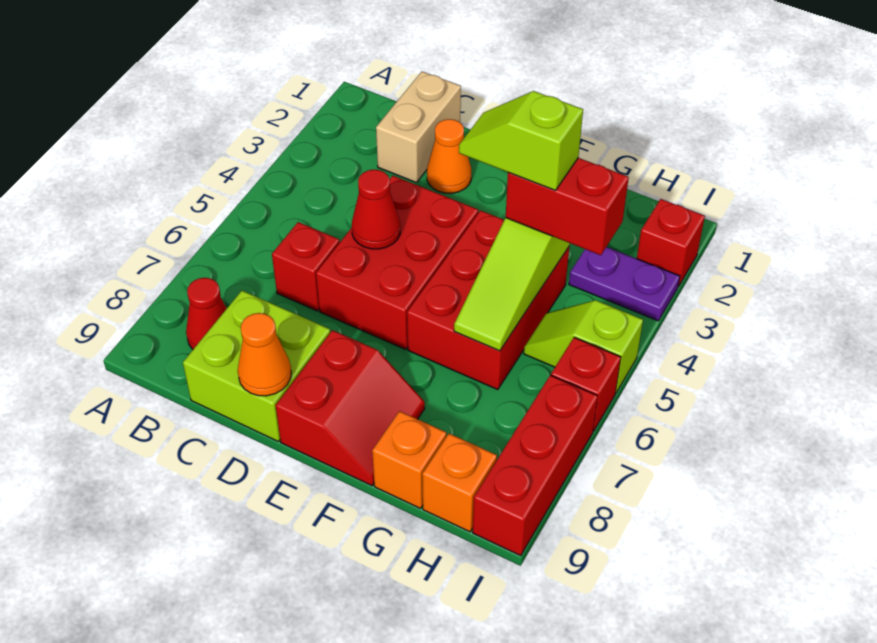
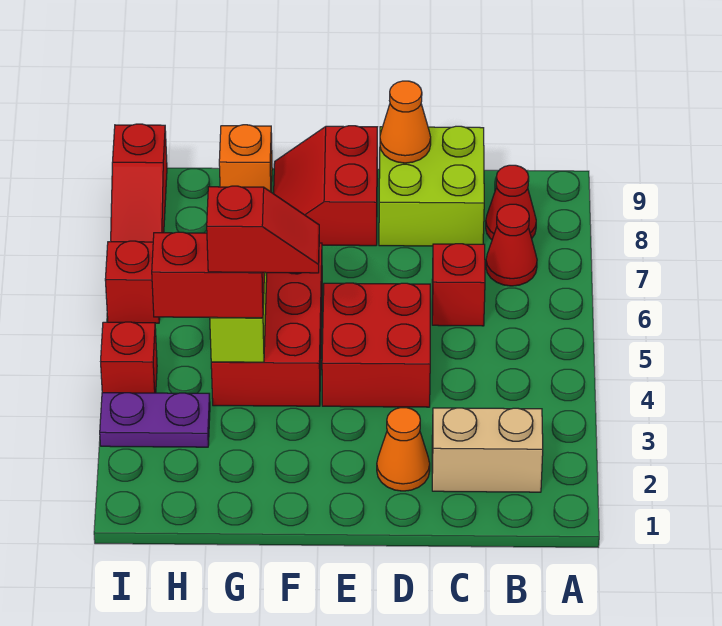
tan 1x2 brick [376,72,461,183] -> tan 1x2 brick turned to [432,408,543,492]
red 2x3 brick [316,176,478,349] -> red 2x2 brick [322,283,430,407]
red 1x1 cone [352,170,400,249] -> red 1x1 cone moved to [486,204,537,286]
lime 1x2 slope [459,91,583,190] -> red 1x2 slope [207,186,319,273]
lime 1x2 slope [524,300,643,393] -> none
orange 1x1 brick [422,434,497,532] -> none
red 1x1 brick [637,199,705,287] -> red 1x1 brick moved to [101,322,157,393]
red 1x3 brick [473,375,598,556] -> red 1x3 slope [111,124,167,242]

